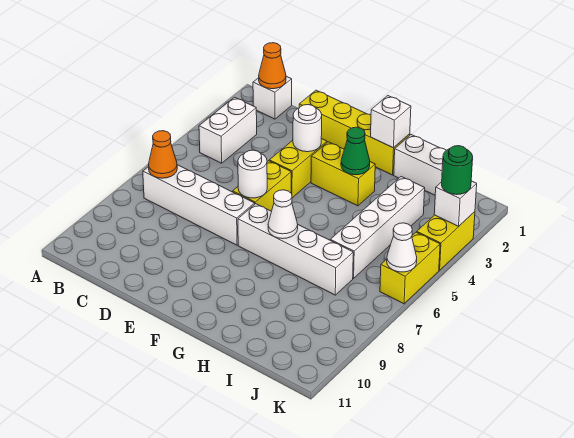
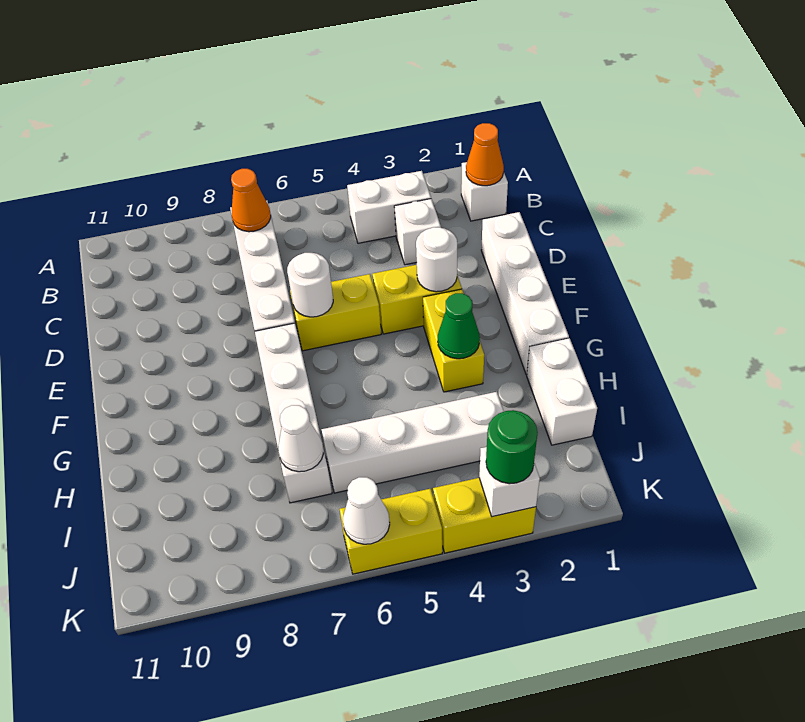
yellow 1x4 brick [299,90,410,175] -> white 1x4 brick [481,212,569,375]
white 1x1 brick [371,96,411,148] -> white 1x1 brick moved to [394,199,441,265]
white 1x1 cone [268,190,298,239] -> white 1x1 cone moved to [278,405,324,472]

